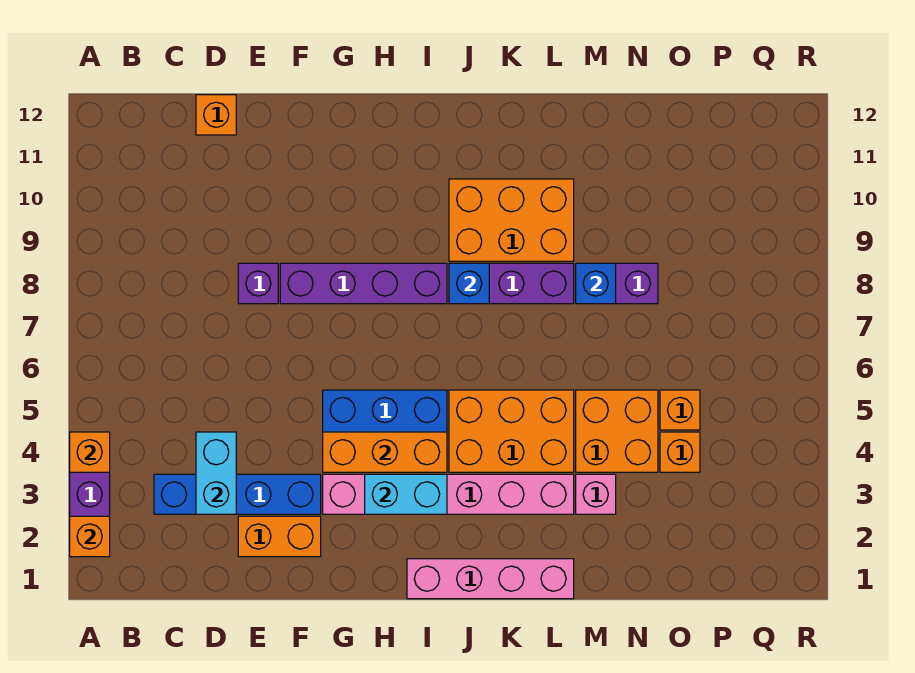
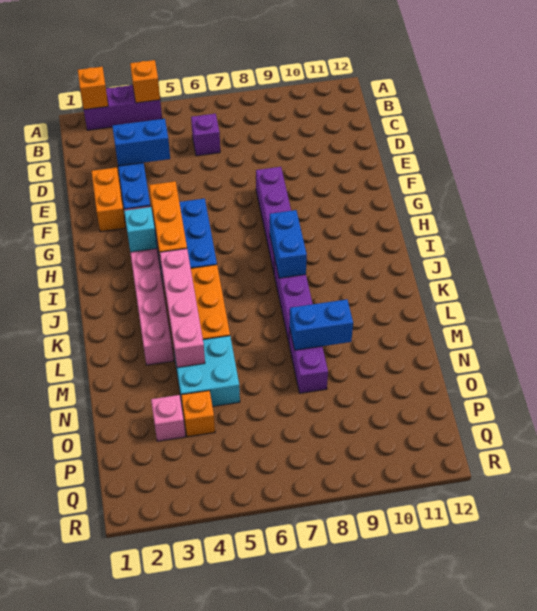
cyan 1x2 brick [196,432,236,514] -> blue 1x2 brick [112,119,170,166]
orange 1x1 brick [196,95,236,135] -> none
purple 1x1 brick [238,263,278,304] -> purple 1x1 brick moved to [191,114,220,156]
cyan 1x2 brick [365,474,447,514] -> cyan 1x1 brick [124,207,157,252]
pink 1x4 brick [407,559,574,599] -> pink 1x4 brick moved to [160,249,205,368]
blue 1x1 brick [449,263,489,304] -> blue 1x2 brick [270,210,307,278]
orange 2x3 brick [449,179,574,261] -> none
pink 1x1 brick [576,474,616,514] -> pink 1x1 brick moved to [151,395,185,441]
orange 2x2 brick [576,390,658,472] -> cyan 2x2 brick [174,336,240,408]
blue 1x1 brick [576,263,616,304] -> blue 1x2 brick [290,299,353,350]
orange 1x1 brick [660,390,700,430] -> none

